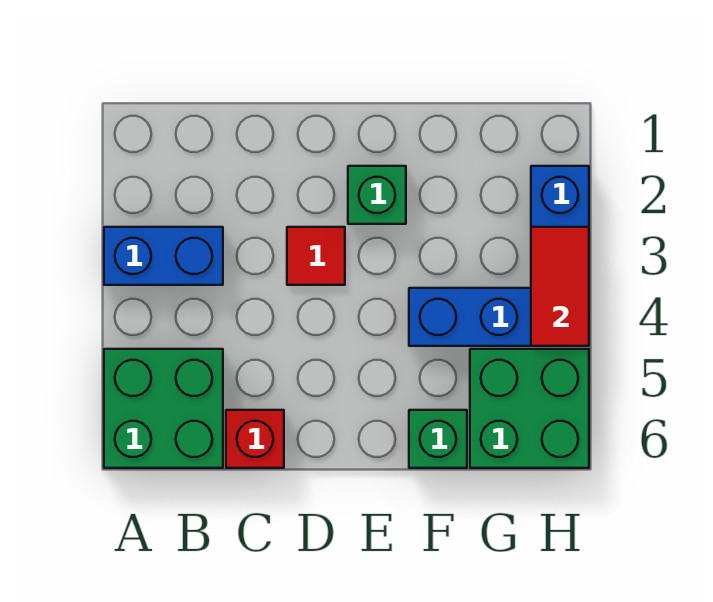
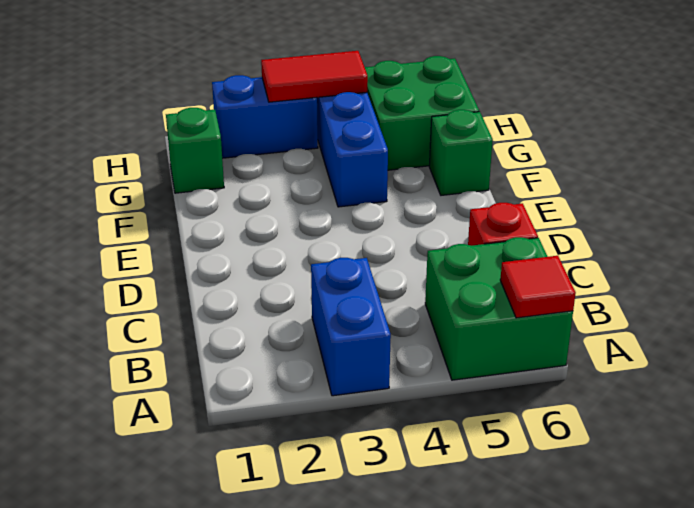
red 1x1 tile [287,227,345,285] -> red 1x1 tile moved to [500,256,576,318]
green 1x1 brick [348,166,406,224] -> green 1x1 brick moved to [166,108,224,193]

